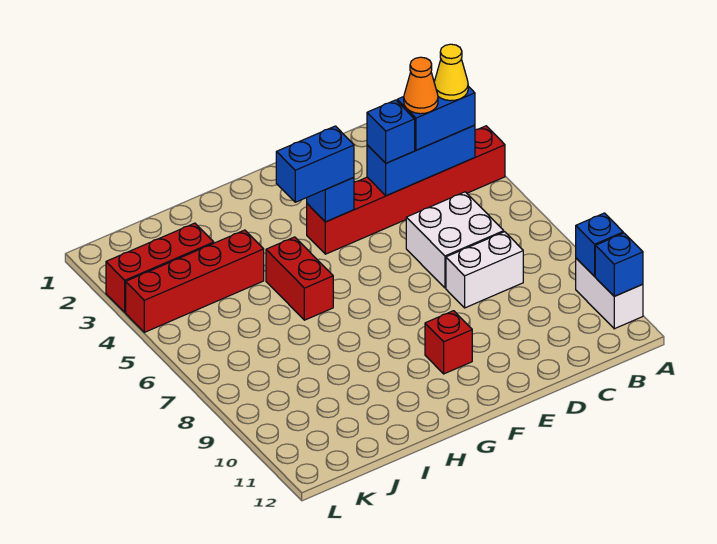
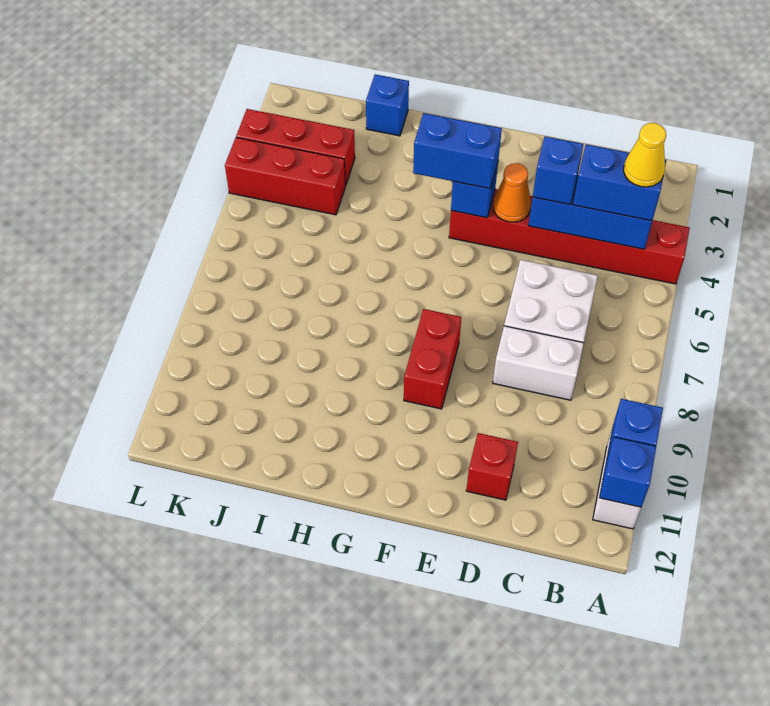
orange 1x1 cone [404,57,438,114] -> orange 1x1 cone moved to [493,163,531,222]
red 1x1 brick [425,311,472,374] -> red 1x1 brick moved to [466,433,518,500]
red 1x2 brick [266,237,333,320] -> red 1x2 brick moved to [404,309,461,409]
none -> blue 1x1 brick [366,74,409,136]
red 1x4 brick [126,230,264,332] -> red 1x3 brick [225,137,345,215]

